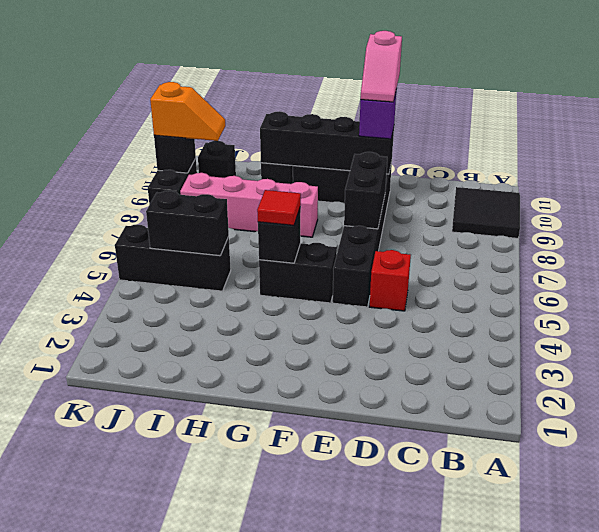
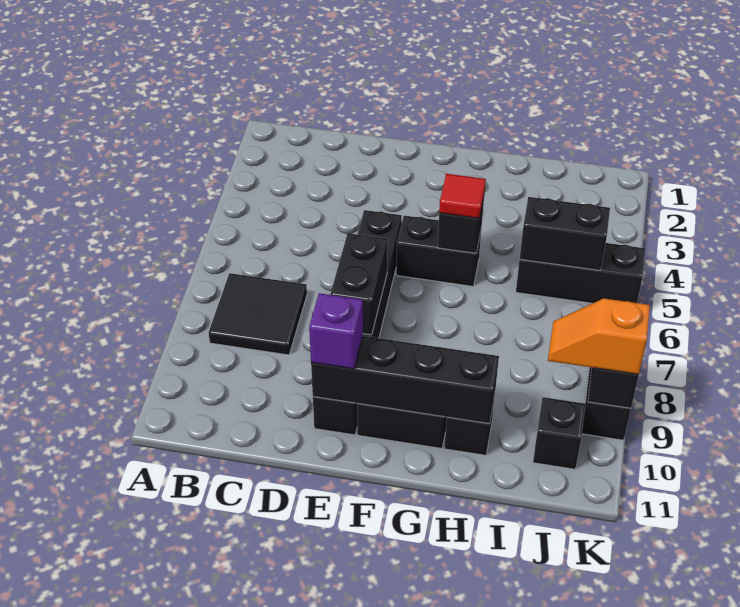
black 2x2 tile [452,187,520,238] -> black 2x2 tile moved to [209,273,307,355]
red 1x1 brick [369,250,411,311] -> none
pink 1x2 slope [361,31,402,102] -> none
pink 1x4 brick [180,173,318,237] -> none

